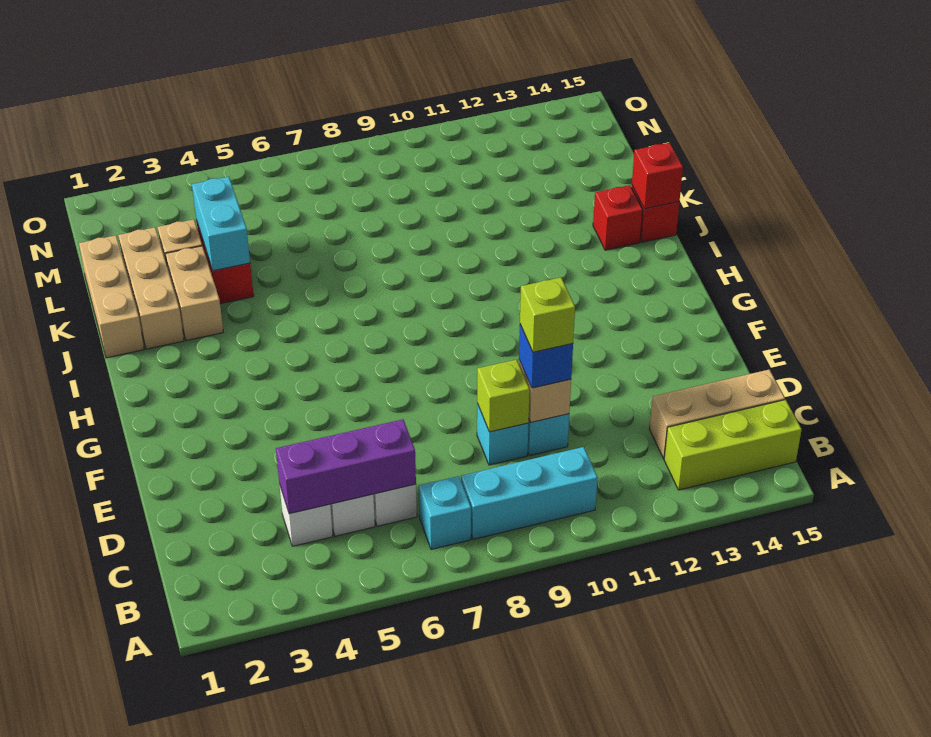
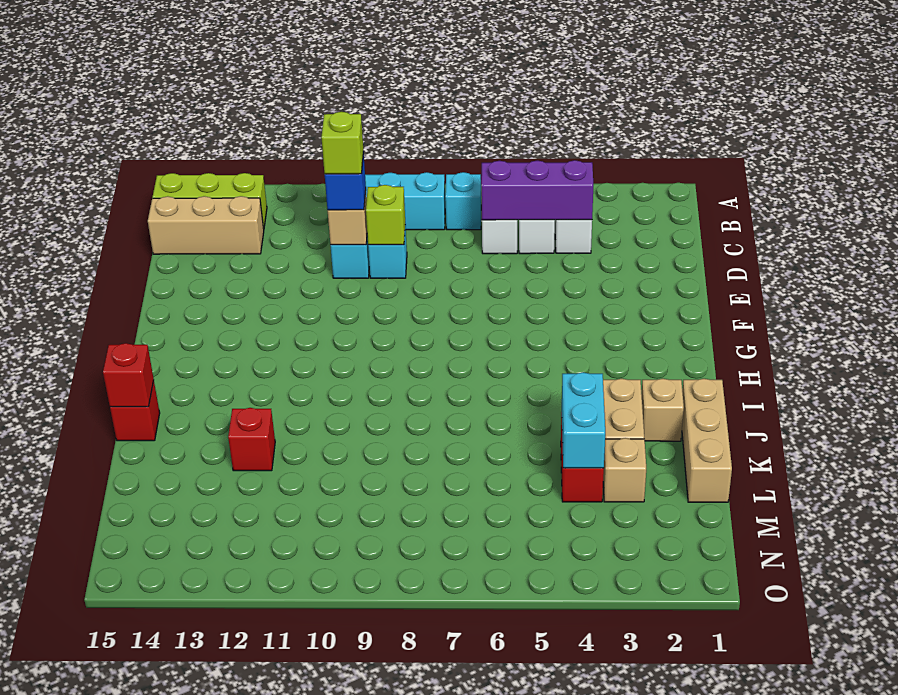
tan 1x3 brick [118,227,184,349] -> tan 1x1 brick [641,379,684,441]
red 1x1 brick [593,185,643,250] -> red 1x1 brick moved to [228,408,275,471]

